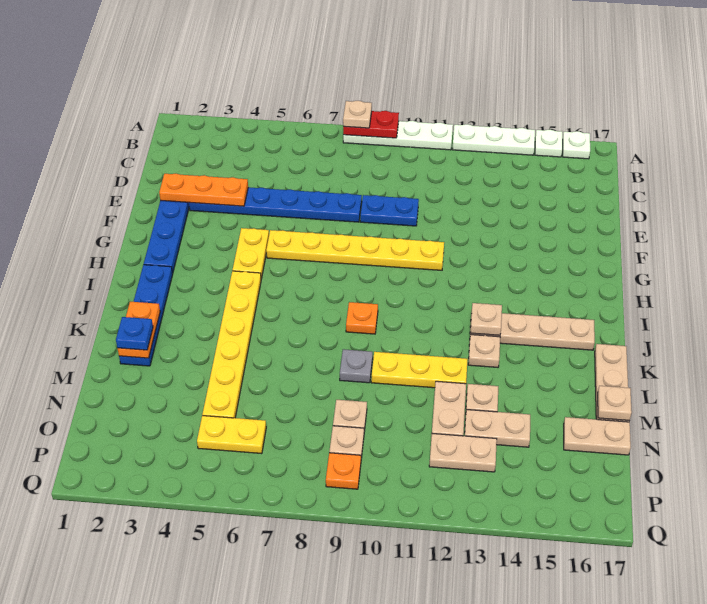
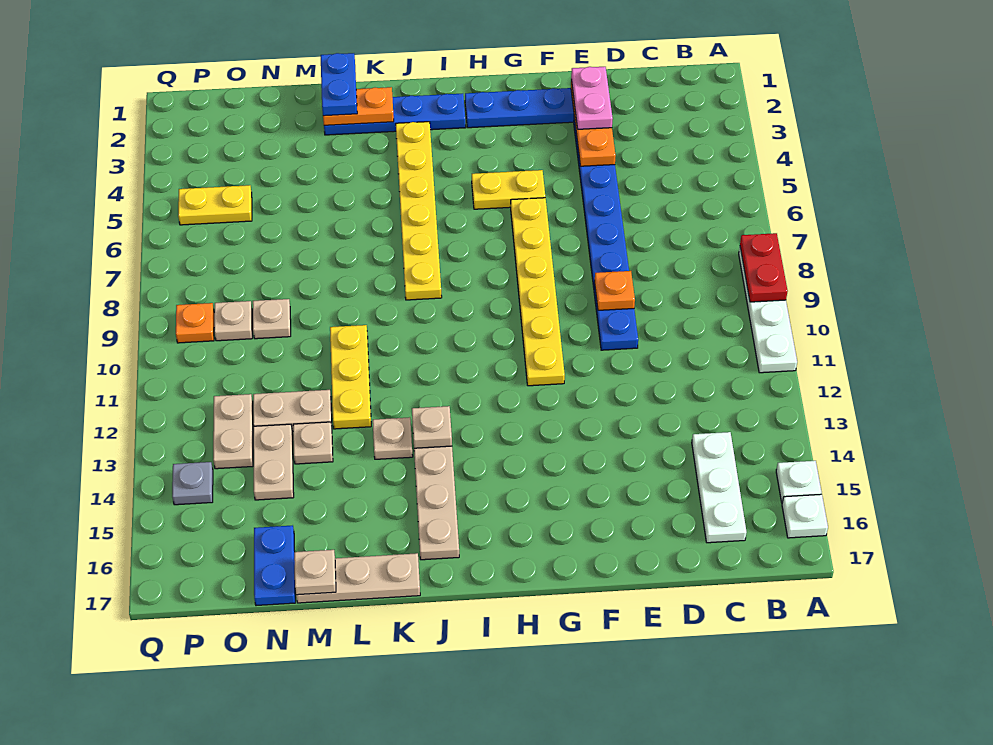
tan 1x1 plate [343,101,372,128] -> none
white 1x3 plate [452,124,535,155] -> white 1x3 plate moved to [692,432,747,543]
none -> pink 1x2 plate [571,67,613,129]
yellow 1x6 plate [202,271,261,418] -> yellow 1x6 plate turned to [396,122,442,300]
orange 1x1 plate [346,302,378,334] -> orange 1x1 plate moved to [594,271,635,310]
blue 1x1 plate [116,317,153,350] -> blue 1x2 plate [321,53,357,116]
grey 1x1 plate [340,349,373,383] -> grey 1x1 plate moved to [172,462,213,505]
tan 1x2 plate [564,417,631,455] -> blue 1x2 plate [254,525,295,606]
yellow 1x2 plate [197,416,266,454] -> yellow 1x2 plate turned to [178,185,252,225]

